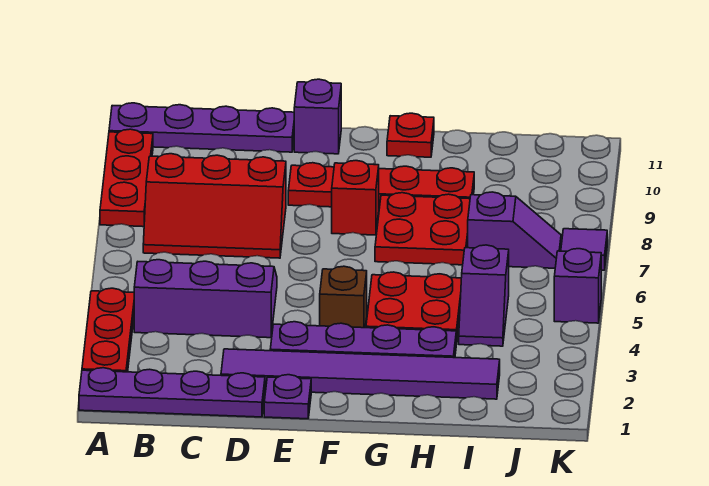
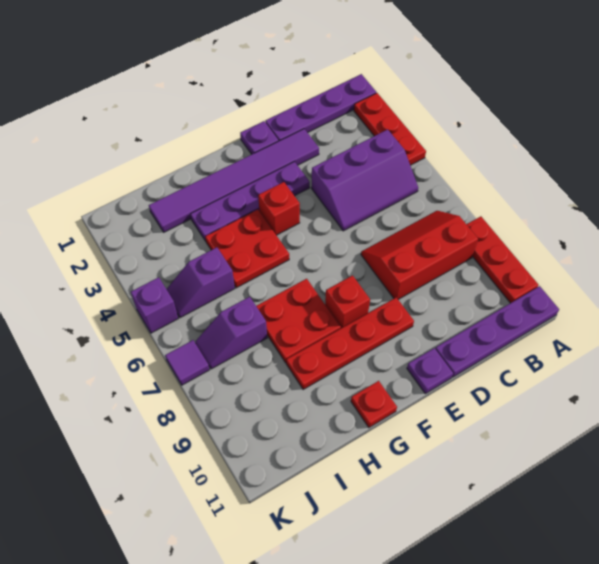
purple 1x1 brick [294,79,341,154] -> purple 1x1 plate [407,348,453,394]
brown 1x1 brick [320,266,367,328] -> red 1x1 brick [258,182,300,235]
purple 1x2 slope [459,245,509,346] -> purple 1x2 slope turned to [167,247,235,318]

